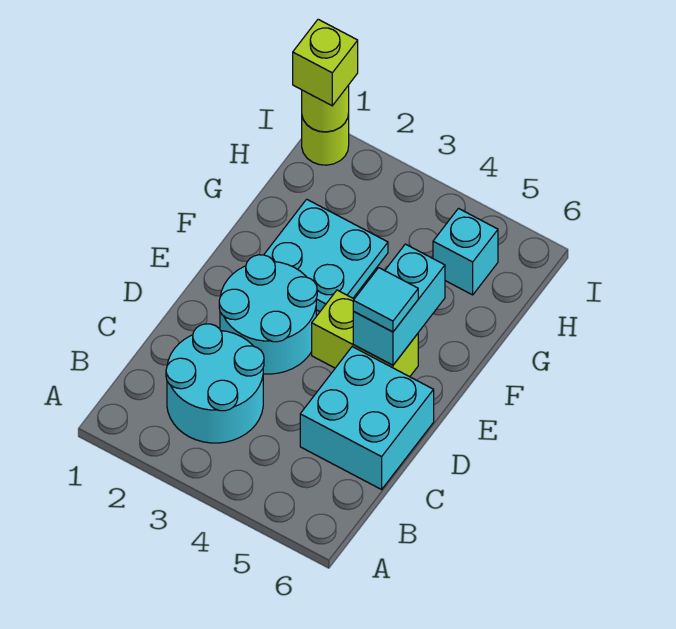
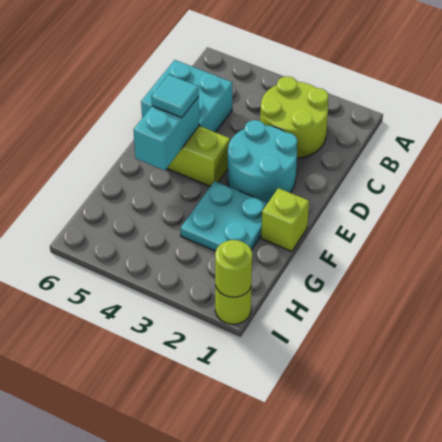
cyan 2x2 round brick [166,324,264,443] -> lime 2x2 round brick [260,76,329,158]
cyan 1x1 brick [433,209,498,295] -> none
lime 1x1 brick [293,19,358,106] -> lime 1x1 brick moved to [261,188,309,251]

